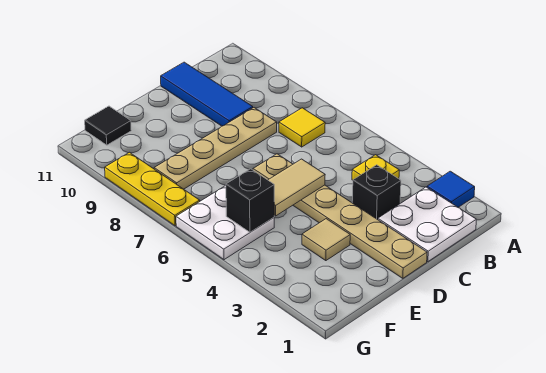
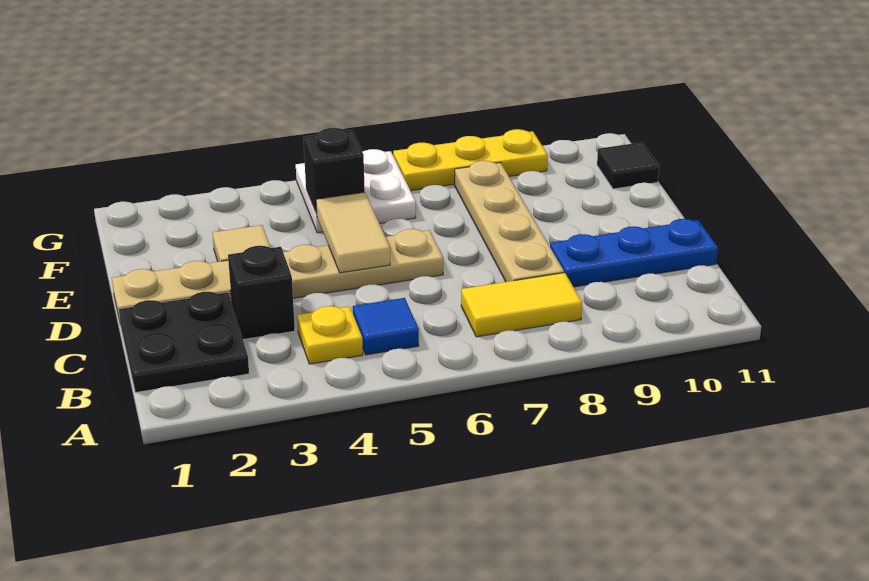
blue 1x1 tile [427,171,475,207] -> blue 1x1 tile moved to [353,298,419,355]
white 2x2 plate [378,187,476,262] -> black 2x2 plate [119,292,249,393]
yellow 1x1 tile [279,108,325,147] -> yellow 1x2 tile [461,273,582,337]
blue 1x3 tile [161,62,253,126] -> blue 1x3 plate [550,219,718,287]

